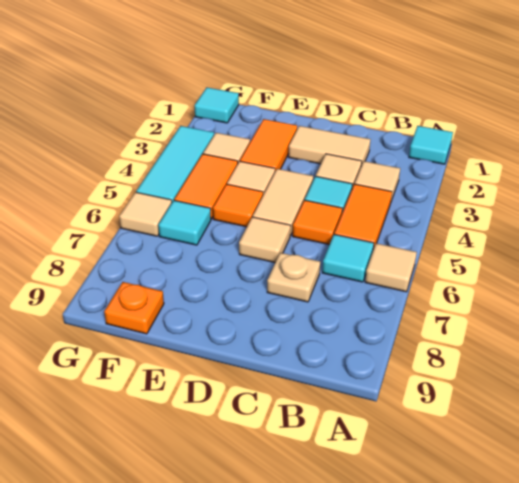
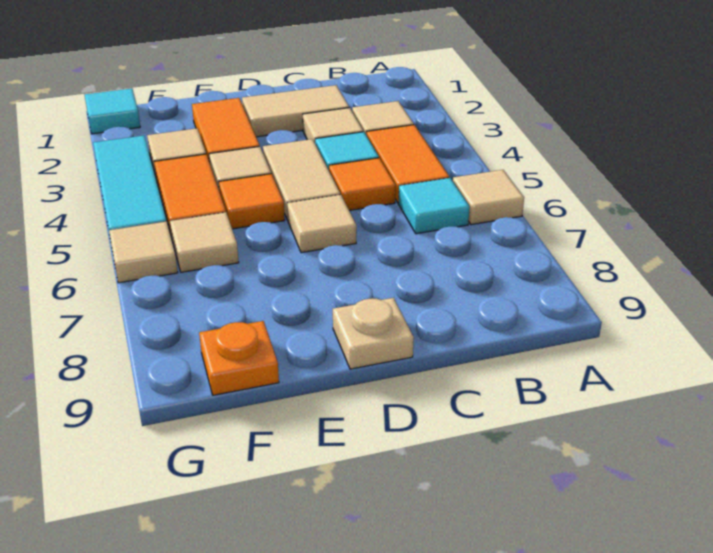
cyan 1x1 tile [409,126,453,164] -> none
tan 1x1 plate [267,253,320,302] -> tan 1x1 plate moved to [333,298,414,369]
cyan 1x1 tile [158,200,211,245] -> tan 1x1 tile [170,212,239,272]

